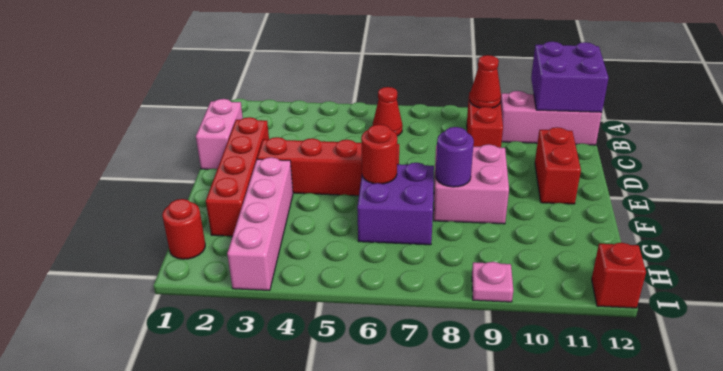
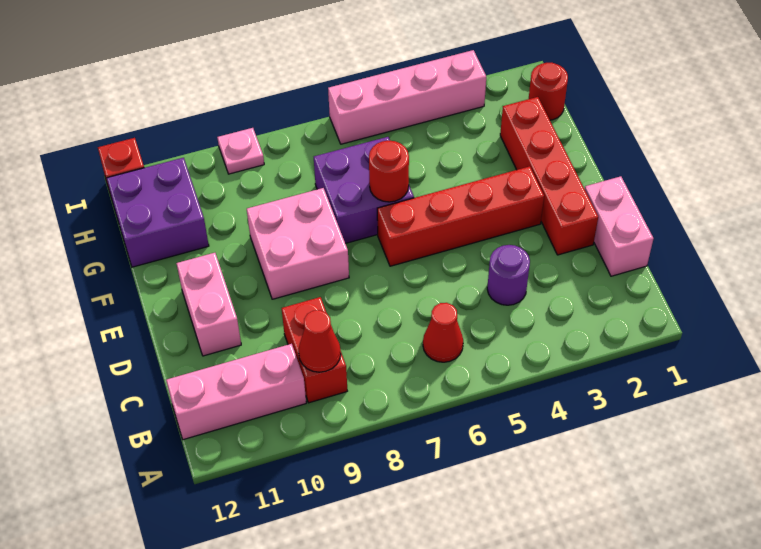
purple 2x2 brick [531,42,608,112] -> purple 2x2 brick moved to [107,158,209,267]
red 1x2 brick [535,127,581,204] -> pink 1x2 brick [176,253,241,356]
pink 1x4 brick [227,157,293,290] -> pink 1x4 brick turned to [328,50,486,144]
purple 1x1 round brick [436,127,474,187] -> purple 1x1 round brick moved to [487,245,530,305]

